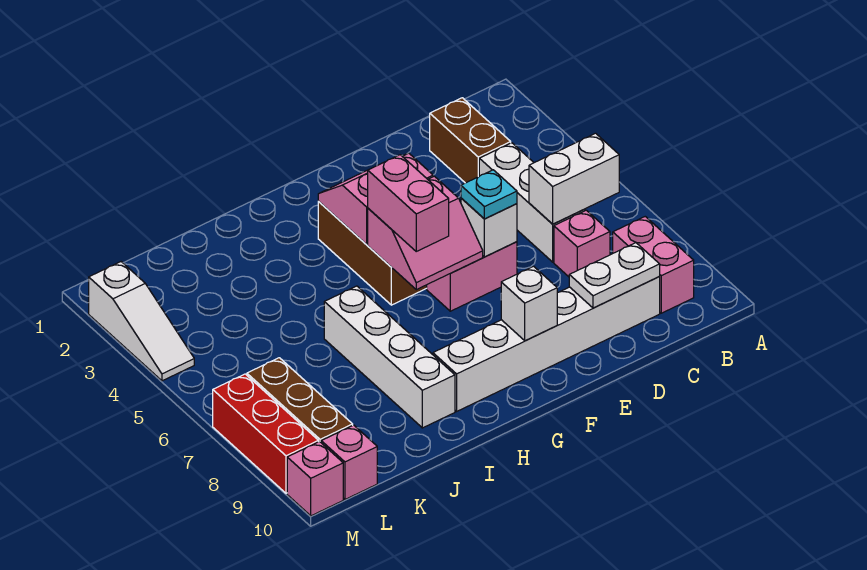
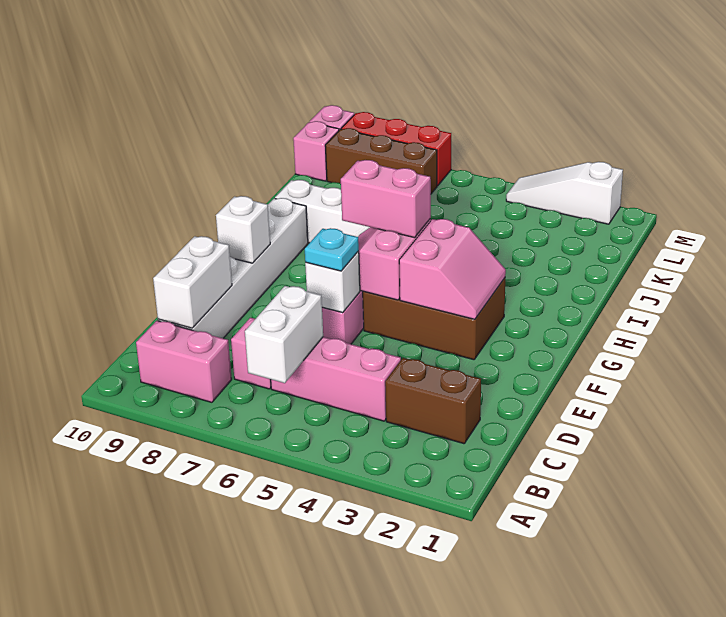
white 1x3 brick [479,143,585,262] -> pink 1x3 brick [271,337,401,421]
white 1x2 plate [569,243,660,308] -> white 1x2 brick [153,236,232,328]

